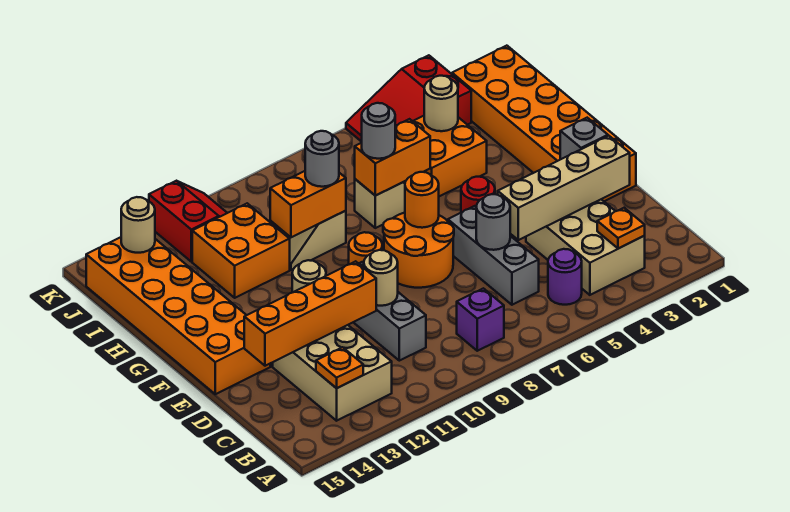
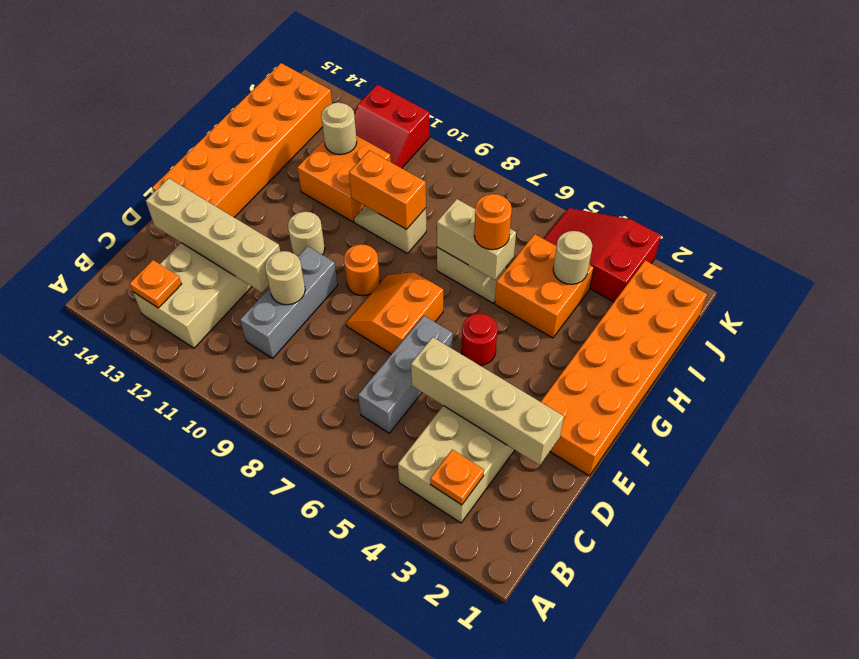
purple 1x1 round brick [548,249,582,305] -> none
purple 1x1 brick [457,288,504,351] -> none
grey 1x1 round brick [476,194,510,250] -> none
orange 1x4 brick [244,261,376,366] -> tan 1x4 brick [146,178,280,293]
grey 1x1 brick [560,118,608,159] -> none
orange 2x2 round brick [383,213,454,288] -> orange 2x2 slope [346,272,443,354]
orange 1x1 round brick [405,172,439,228] -> orange 1x1 round brick moved to [474,194,512,250]
orange 1x2 brick [355,119,430,196] -> tan 1x2 brick [437,199,516,280]
grey 1x1 round brick [362,103,395,159] -> none
grey 1x1 round brick [305,131,339,187] -> none
red 2x2 slope [149,181,227,262] -> red 2x2 slope turned to [354,85,430,168]
tan 1x1 round brick [121,197,155,253] -> tan 1x1 round brick moved to [321,102,357,155]

